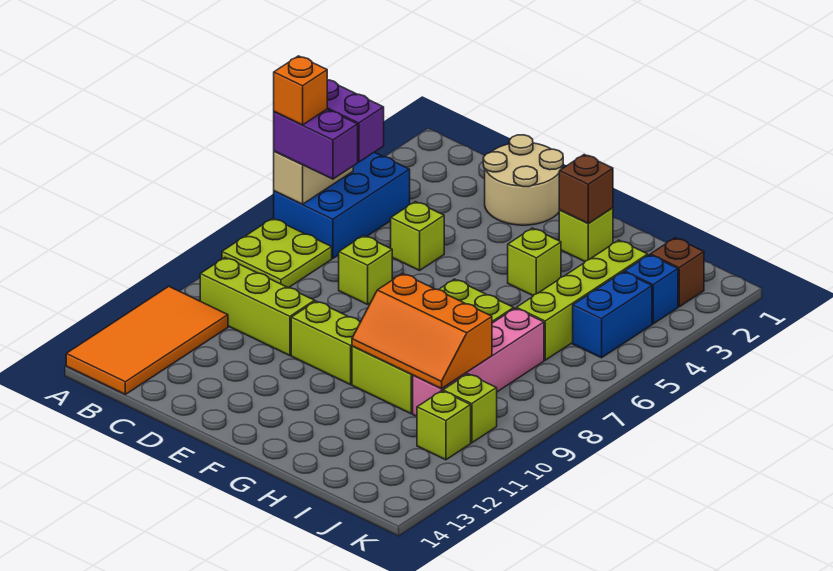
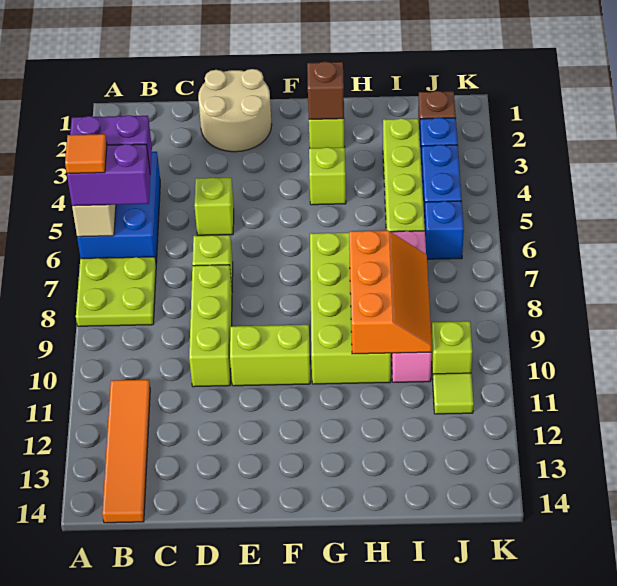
orange 1x1 brick [274,56,327,125] -> orange 1x1 tile [65,134,107,173]
orange 2x4 tile [66,286,228,394] -> orange 1x4 tile [102,380,150,523]
lime 1x3 brick [200,258,315,356] -> lime 1x3 brick turned to [189,265,232,387]
orange 2x3 slope [352,274,492,389] -> orange 2x3 slope turned to [349,230,432,354]
none -> blue 1x1 brick [424,201,464,259]
lime 1x1 brick [417,391,471,460] -> lime 1x1 tile [433,373,474,414]

